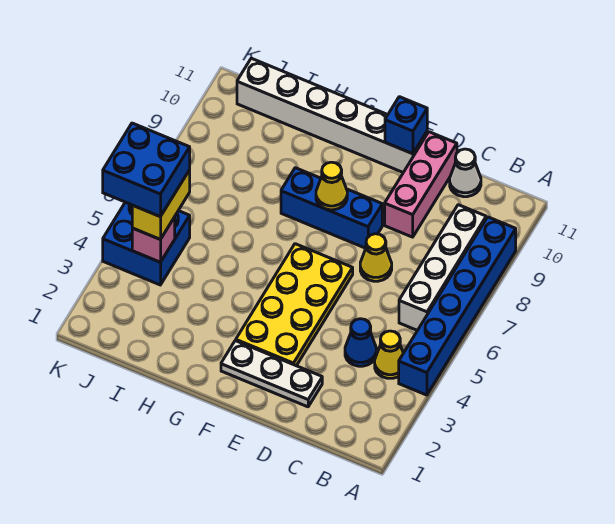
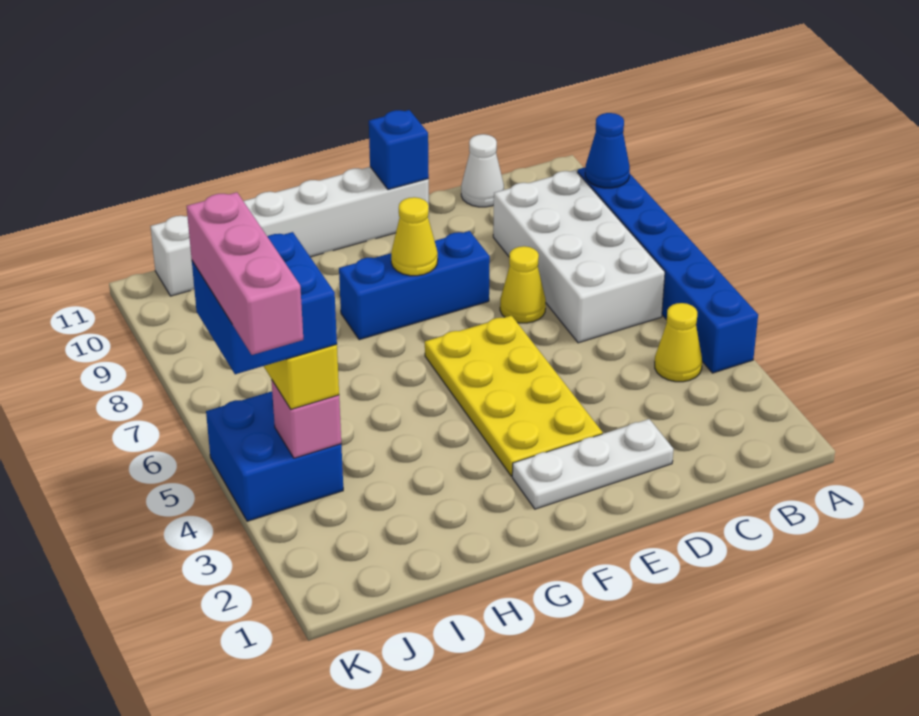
white 1x4 brick [399,205,486,330] -> white 2x4 brick [493,170,665,343]
blue 1x1 cone [345,319,376,366] -> blue 1x1 cone moved to [585,113,630,188]
pink 1x3 brick [385,132,457,237] -> pink 1x3 brick moved to [187,192,303,355]

